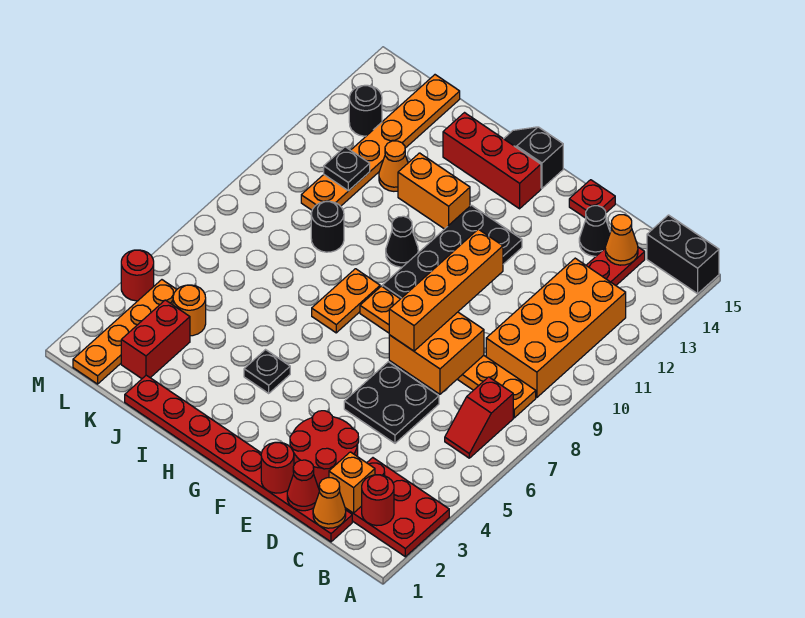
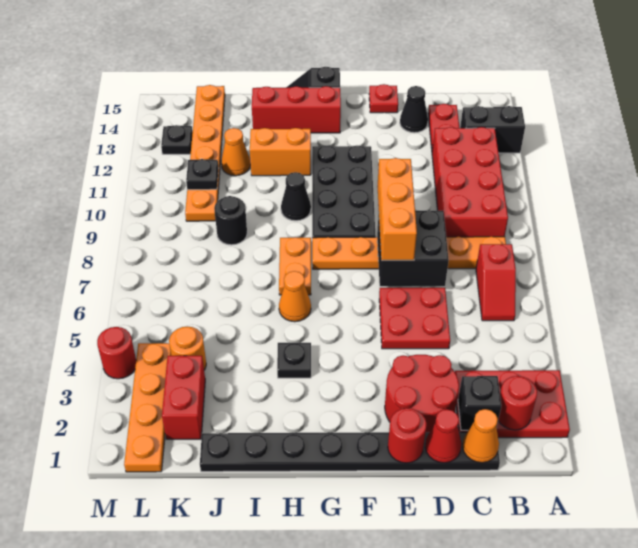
black 1x2 brick [647,215,719,294] -> black 1x2 brick moved to [460,106,525,153]
orange 2x4 brick [486,258,626,398] -> red 2x4 brick [432,127,508,237]
red 1x8 plate [125,375,352,542] -> black 1x8 plate [200,432,500,472]
orange 1x1 brick [329,452,375,513] -> black 1x1 brick [458,376,501,430]
orange 1x1 cone [605,215,638,265] -> orange 1x1 cone moved to [279,271,311,322]
black 2x2 plate [344,362,439,443] -> red 2x2 plate [379,288,450,349]
orange 2x2 brick [389,312,484,394] -> black 2x2 brick [377,210,449,286]
orange 1x4 brick [389,229,503,351] -> orange 1x3 brick [377,158,417,260]
black 1x1 round brick [349,85,382,136] -> black 1x1 plate [161,125,193,154]

